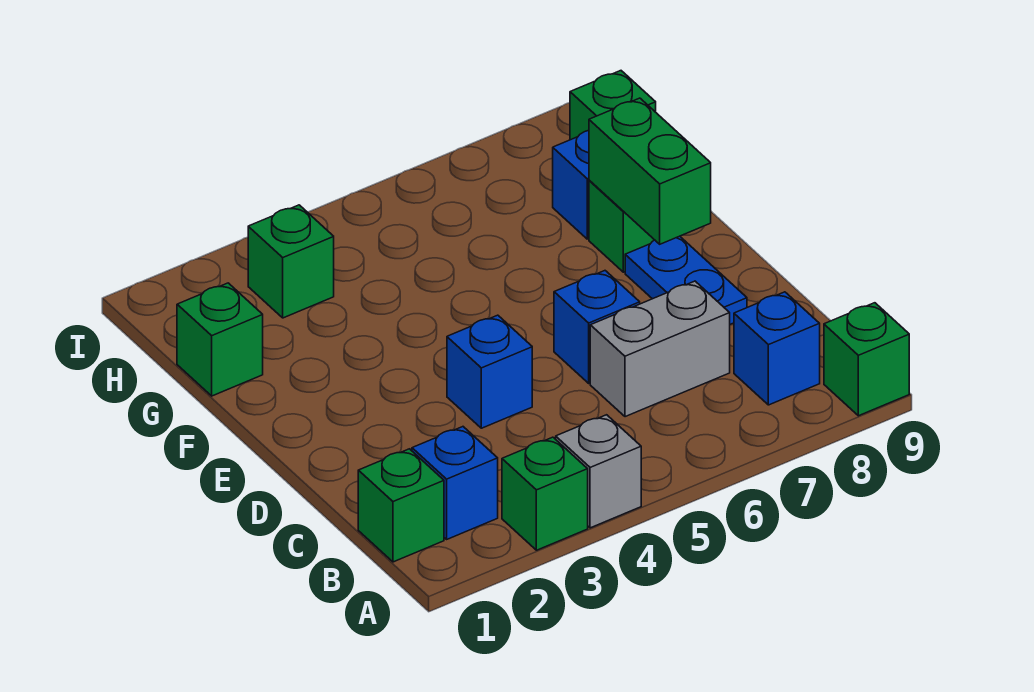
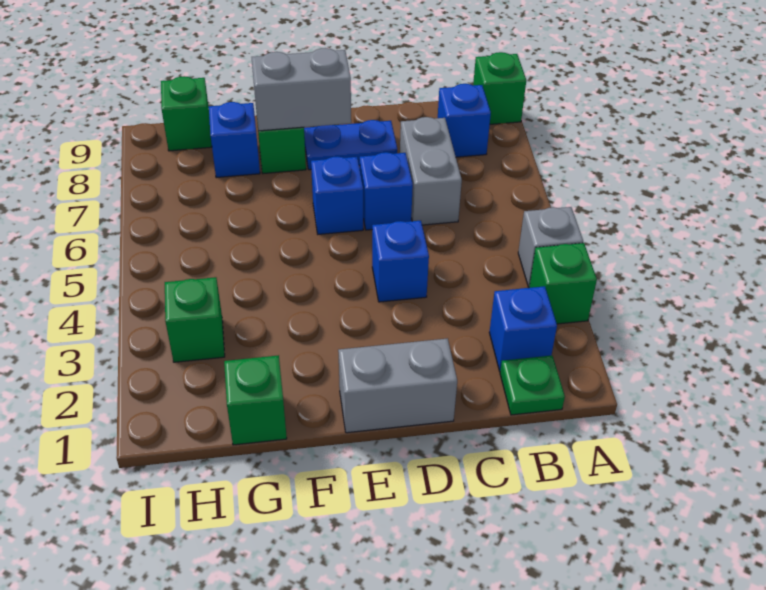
green 1x1 brick [358,449,444,562] -> green 1x1 plate [500,355,565,415]
none -> grey 1x2 brick [338,338,457,433]
none -> blue 1x1 brick [311,156,363,234]
green 1x2 brick [589,98,711,244] -> grey 1x2 brick [252,48,351,131]

